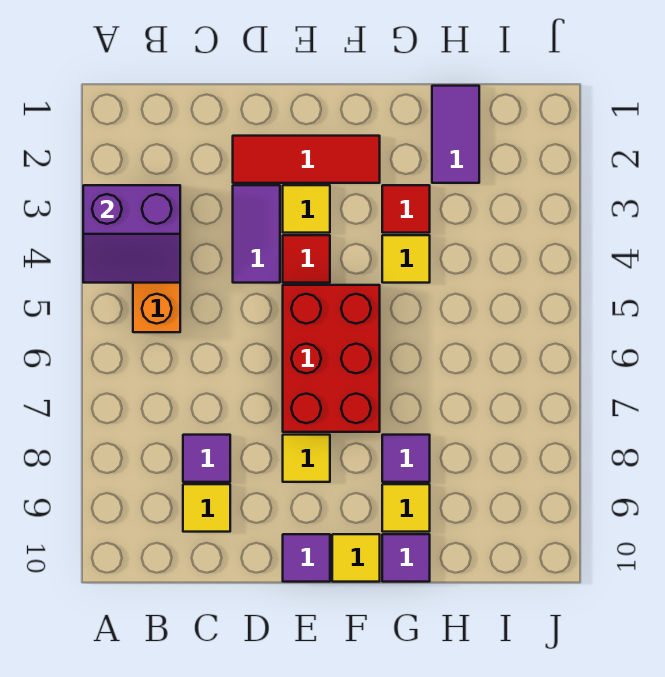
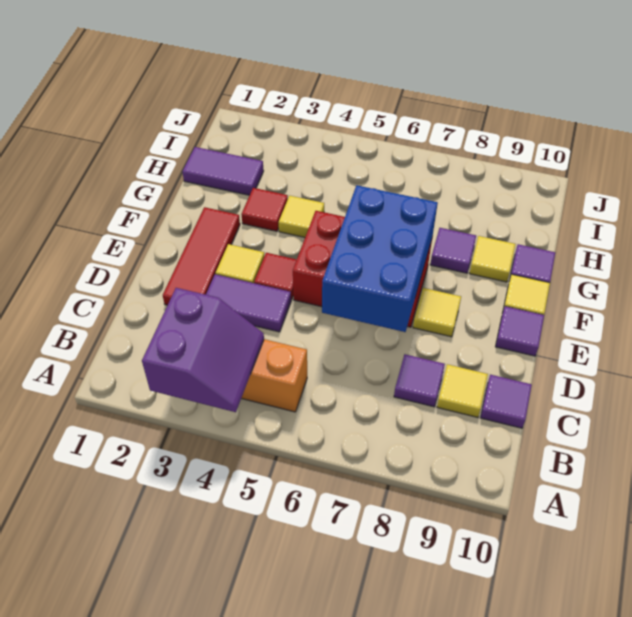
none -> purple 1x1 tile [480,375,532,428]
none -> blue 2x3 brick [322,185,438,332]

